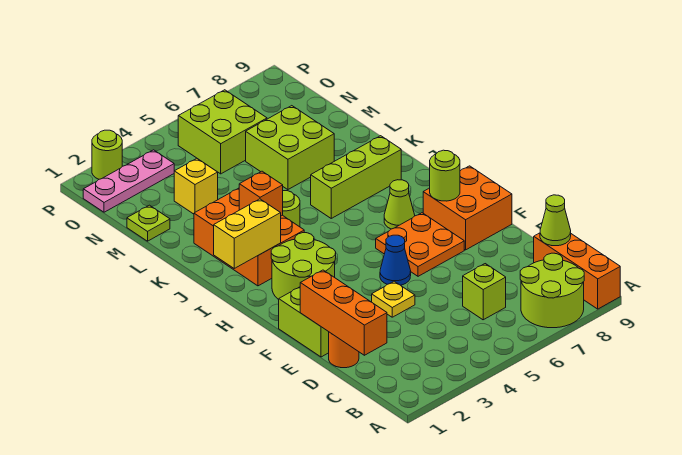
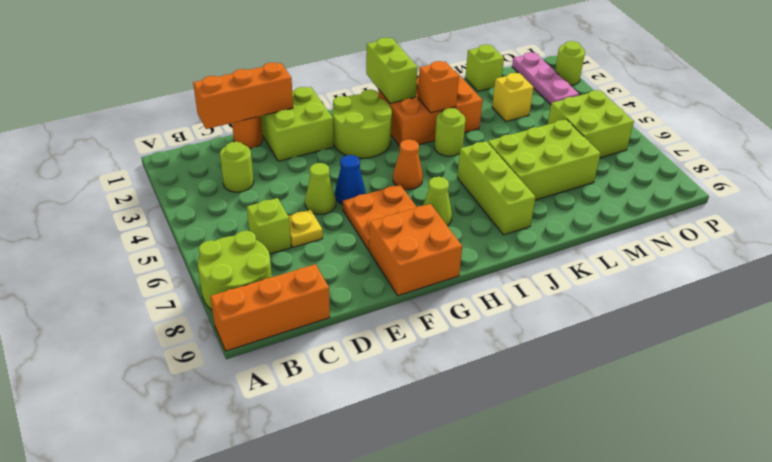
lime 1x1 cone [540,195,571,246] -> lime 1x1 cone moved to [305,163,336,214]
yellow 1x1 plate [372,281,415,317] -> yellow 1x1 plate moved to [288,210,323,247]
lime 1x1 round brick [430,150,460,201] -> lime 1x1 round brick moved to [220,142,254,192]
none -> orange 1x1 cone [393,139,423,190]
yellow 1x2 brick [214,199,281,268] -> lime 1x2 brick [366,38,418,104]
lime 2x2 brick [246,106,334,190] -> lime 2x3 brick [488,120,601,200]
lime 1x1 plate [127,205,170,241] -> lime 1x1 brick [465,44,504,91]

